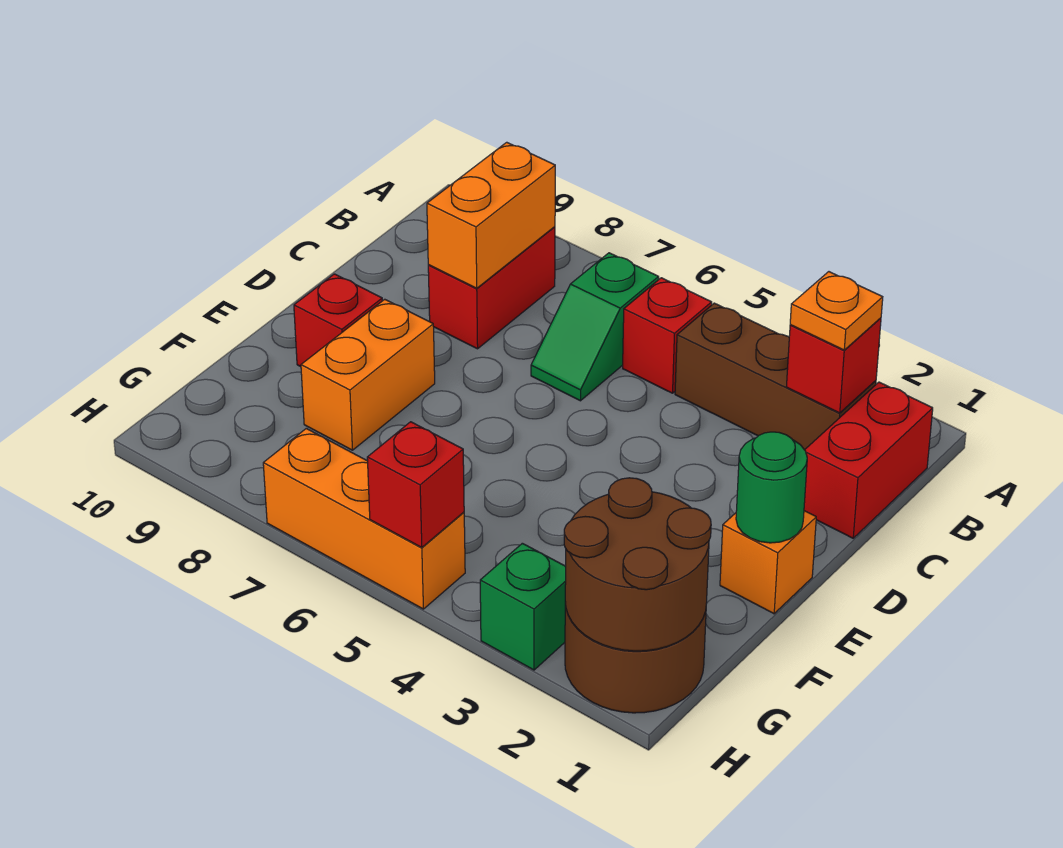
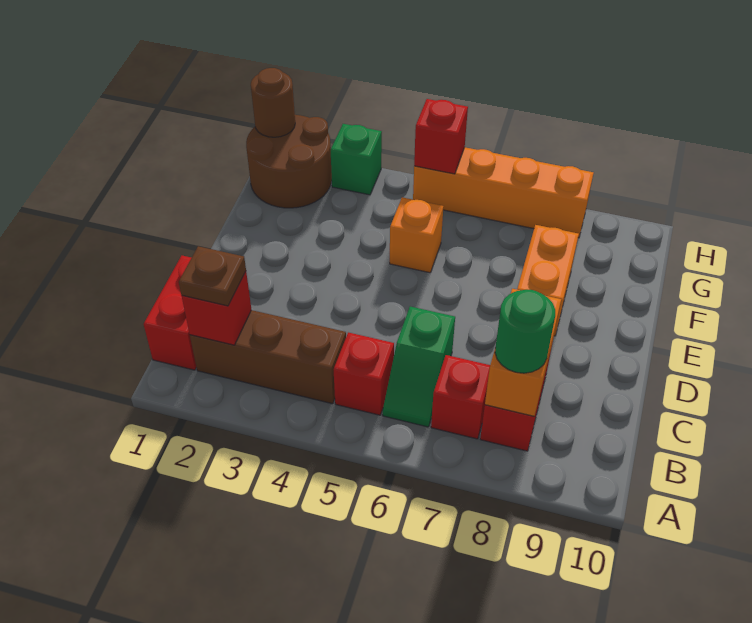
orange 1x1 plate [790,272,883,350] -> brown 1x1 plate [179,246,246,306]
green 1x2 slope [531,253,659,401] -> green 1x2 slope turned to [383,307,455,427]
orange 1x1 brick [720,511,816,614] -> orange 1x1 brick moved to [390,197,443,273]
green 1x1 round brick [736,432,807,543] -> green 1x1 round brick moved to [495,290,555,373]
red 1x1 brick [294,274,382,367] -> red 1x1 brick moved to [431,355,490,439]
brown 2x2 round brick [564,478,711,651] -> brown 1x1 round brick [251,68,295,137]
orange 1x3 brick [263,428,465,609] -> orange 1x4 brick [413,147,593,238]

